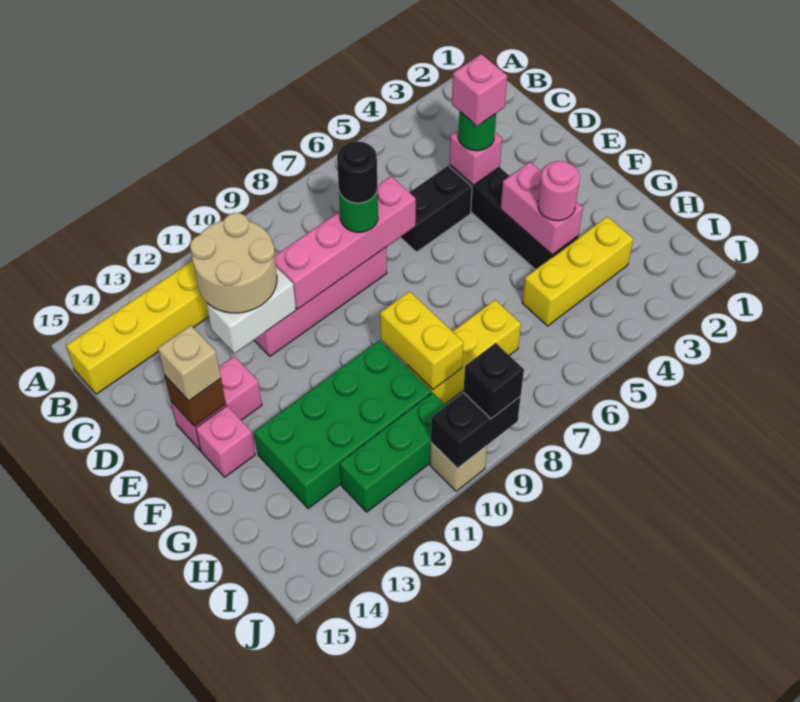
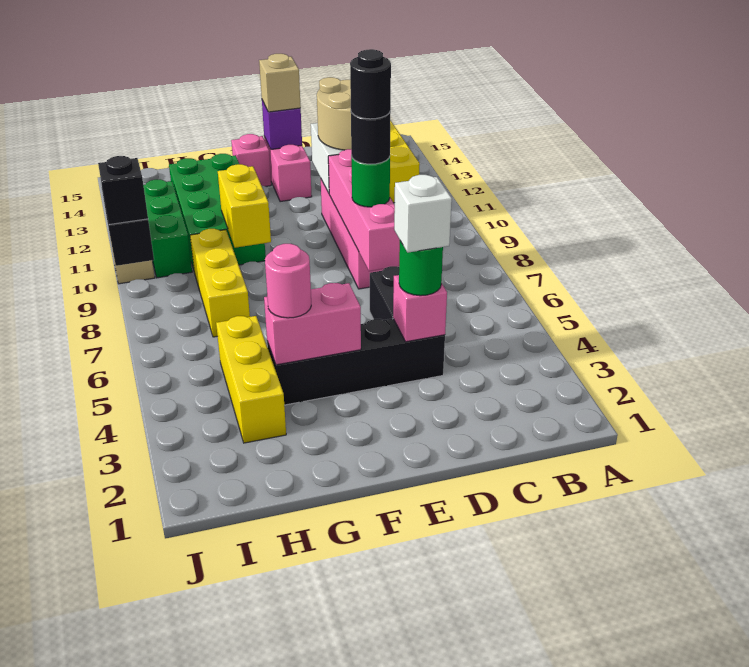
pink 1x1 brick [452,54,507,126] -> white 1x1 brick [394,175,452,253]
none -> black 1x1 round brick [350,49,391,119]
brown 1x1 brick [165,376,226,426] -> purple 1x1 brick [262,100,302,149]
yellow 1x2 brick [380,291,463,389] -> yellow 1x2 brick turned to [218,164,271,248]

